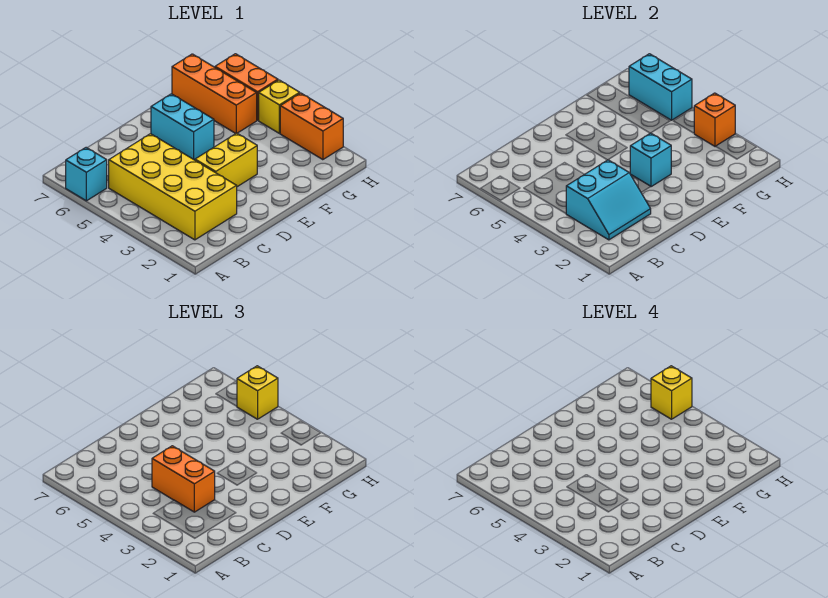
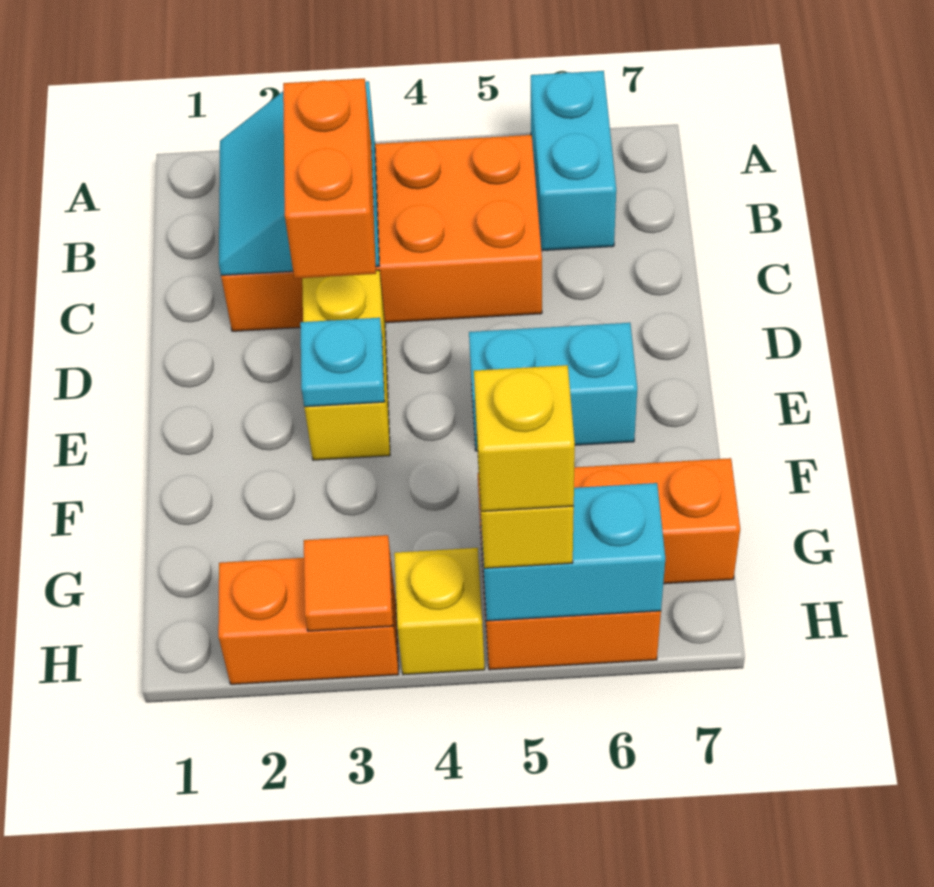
cyan 1x1 brick [66,148,107,201] -> cyan 1x2 brick [531,71,616,251]
yellow 2x4 brick [109,134,237,240] -> orange 2x4 brick [221,135,542,331]
orange 1x2 brick [152,446,215,512] -> orange 1x2 brick turned to [283,79,376,279]
cyan 1x1 brick [630,133,671,187] -> cyan 1x1 plate [300,318,385,407]
orange 1x1 brick [694,93,735,146] -> orange 1x1 tile [304,535,393,631]

